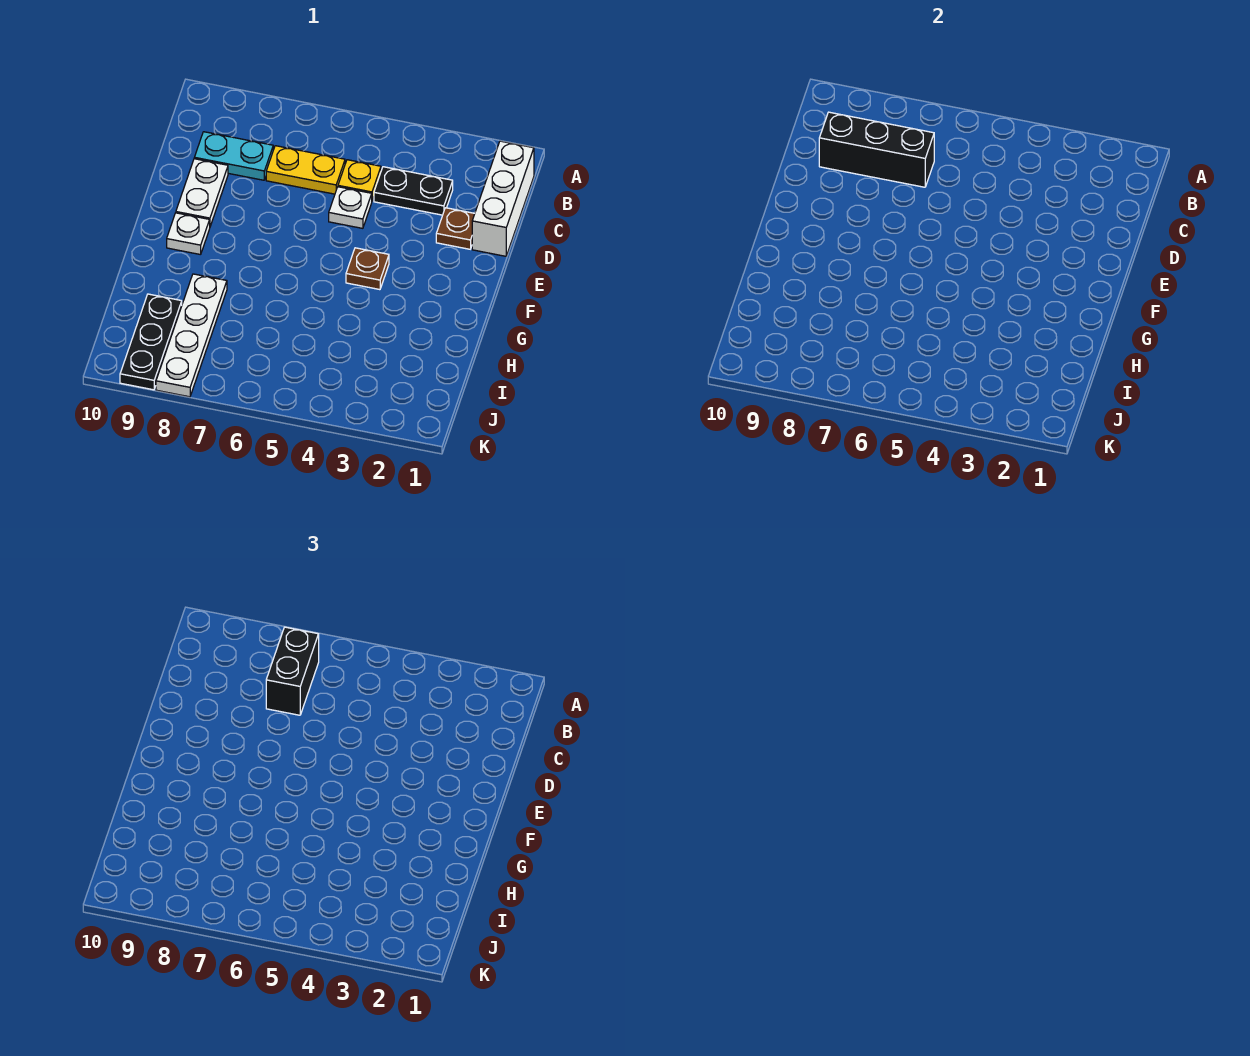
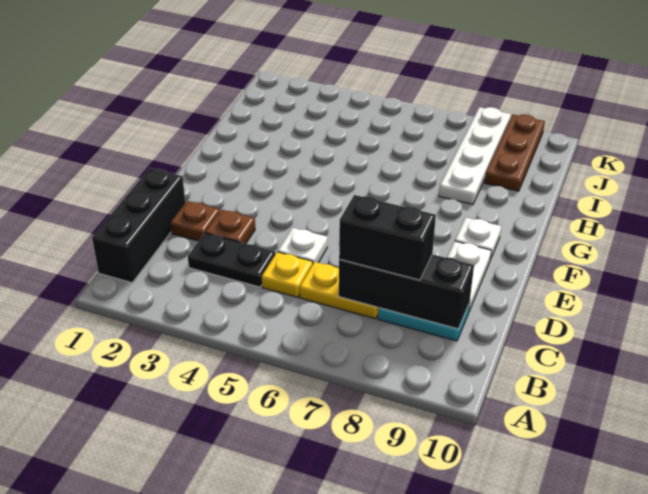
white 1x3 brick [472,141,534,256] -> black 1x3 brick [92,168,185,283]
black 1x2 brick [266,627,319,715] -> black 1x2 brick turned to [339,195,436,280]
brown 1x1 plate [346,248,389,290] -> brown 1x1 plate moved to [205,210,255,244]
black 1x3 plate [120,294,182,390] -> brown 1x3 plate [485,114,545,191]

